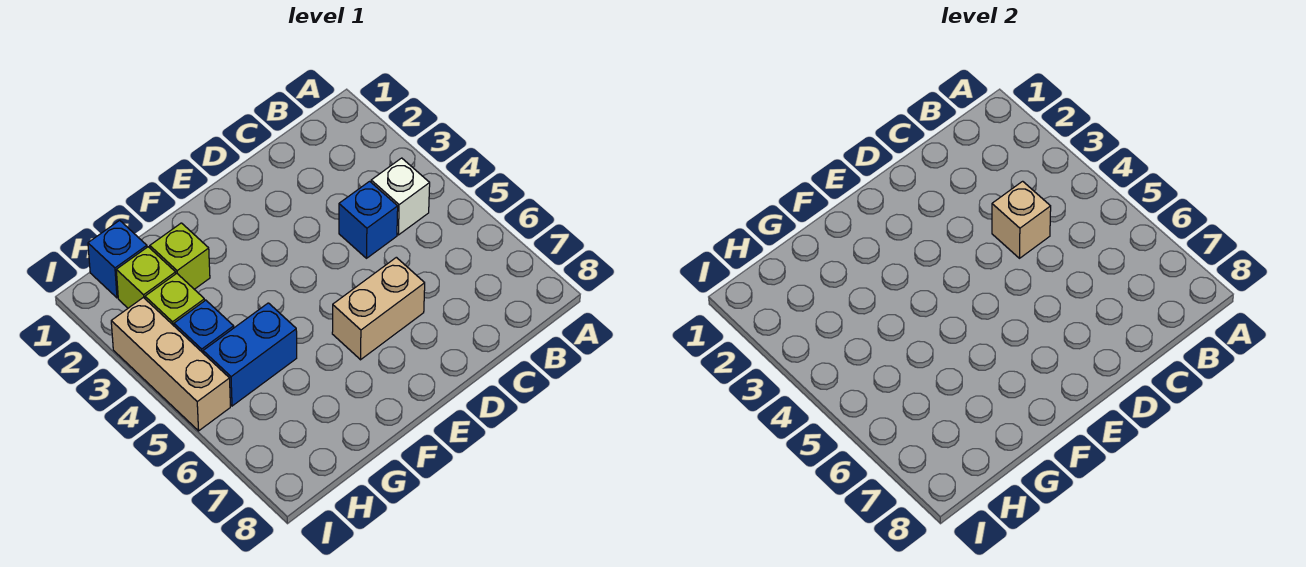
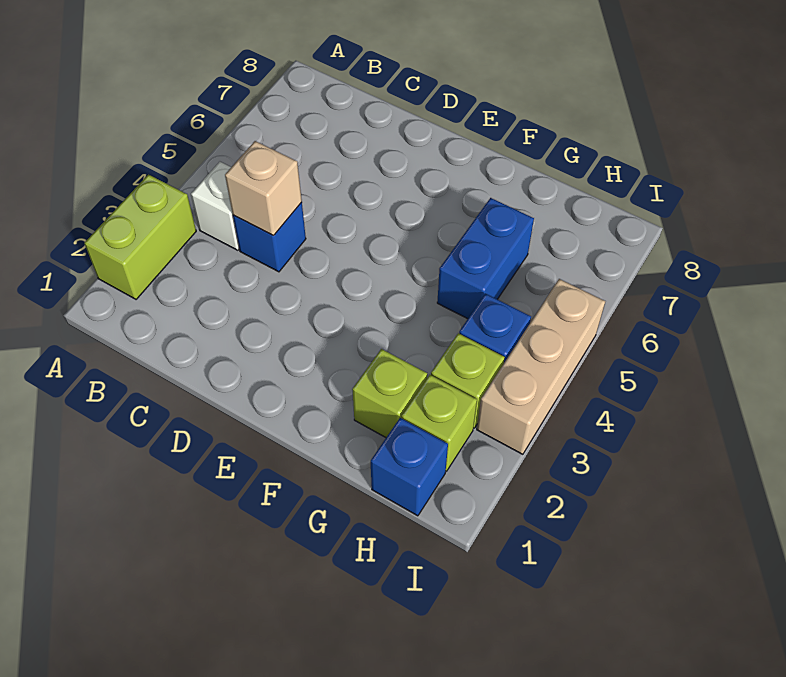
none -> lime 1x2 brick [84,175,196,299]
tan 1x2 brick [332,257,425,360] -> none
blue 1x2 brick [203,303,297,406] -> blue 1x2 brick turned to [437,198,534,319]

